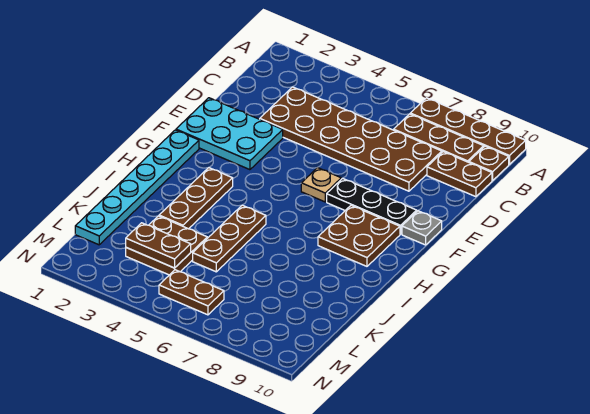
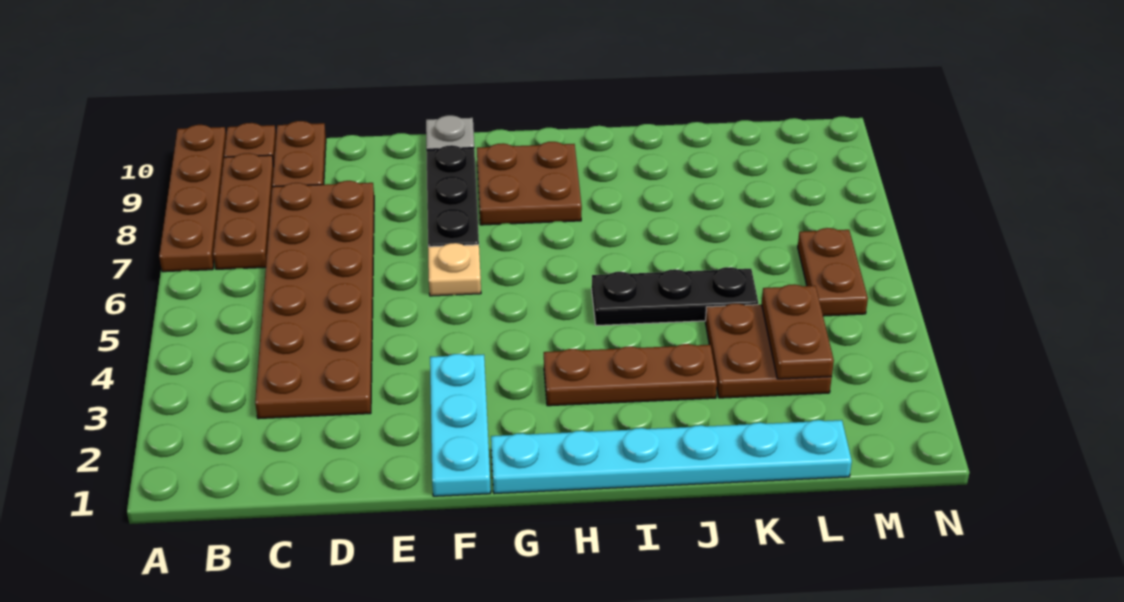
cyan 2x3 plate [176,98,283,170] -> cyan 1x3 plate [430,354,491,496]
brown 1x3 plate [193,205,266,272] -> black 1x3 plate [592,267,758,326]

